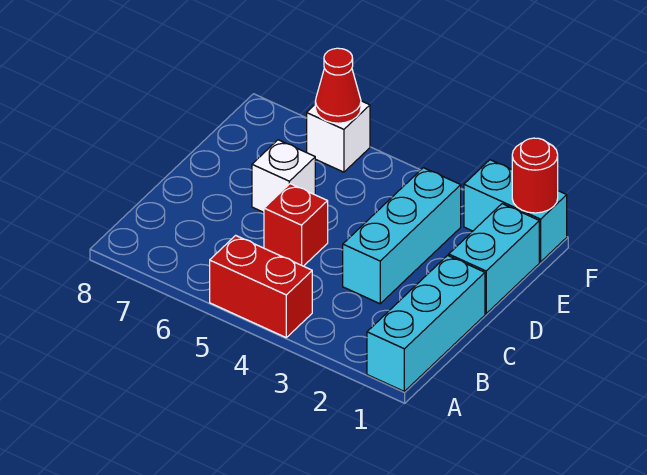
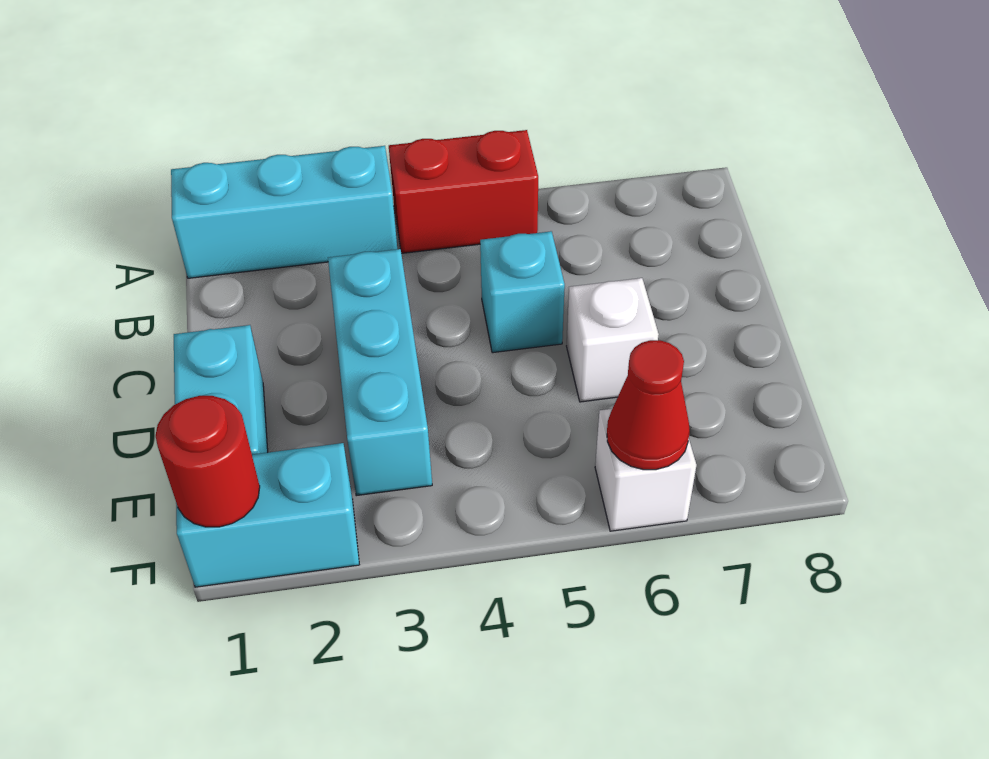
cyan 1x3 brick [367,255,485,391] -> cyan 1x3 brick turned to [171,146,397,278]
red 1x1 brick [264,184,328,266] -> cyan 1x1 brick [480,231,565,353]

